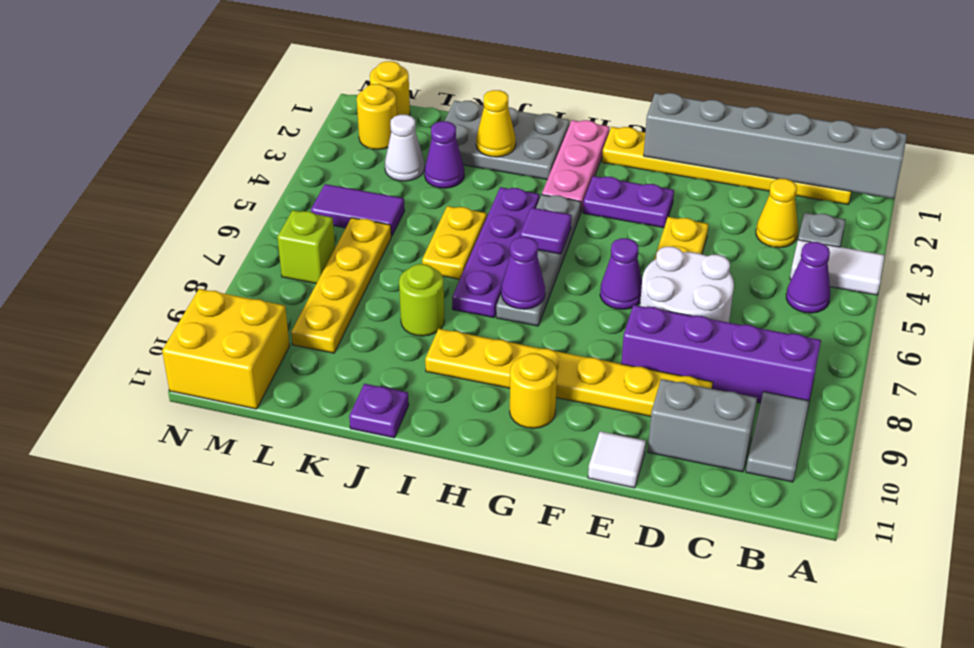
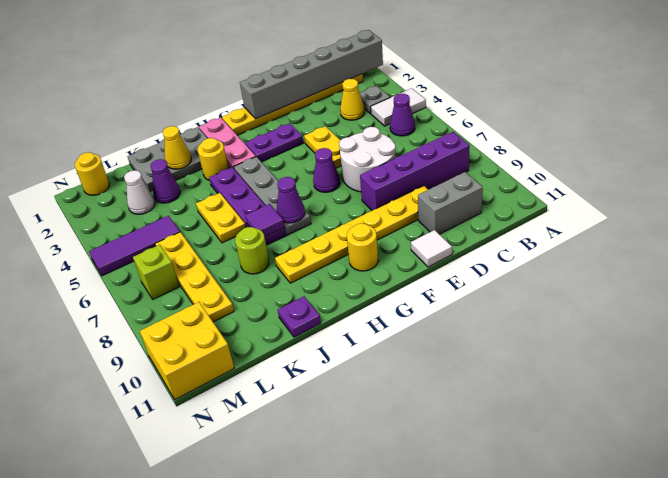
grey 1x2 tile [746,392,809,482] -> none
purple 1x1 tile [520,208,572,254] -> purple 1x1 tile moved to [245,204,285,237]
purple 1x2 tile [311,184,404,236] -> purple 1x3 tile [89,216,180,276]
yellow 1x1 round brick [357,84,397,150] -> yellow 1x1 round brick moved to [198,138,229,180]

